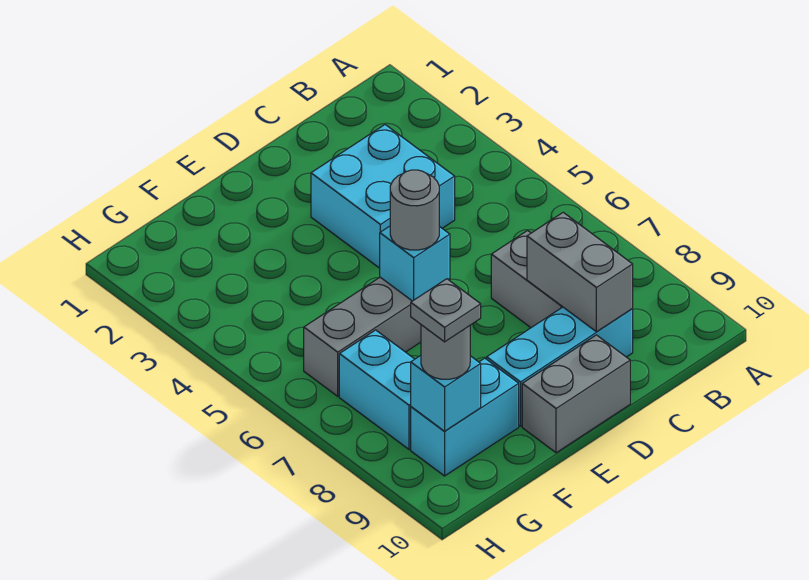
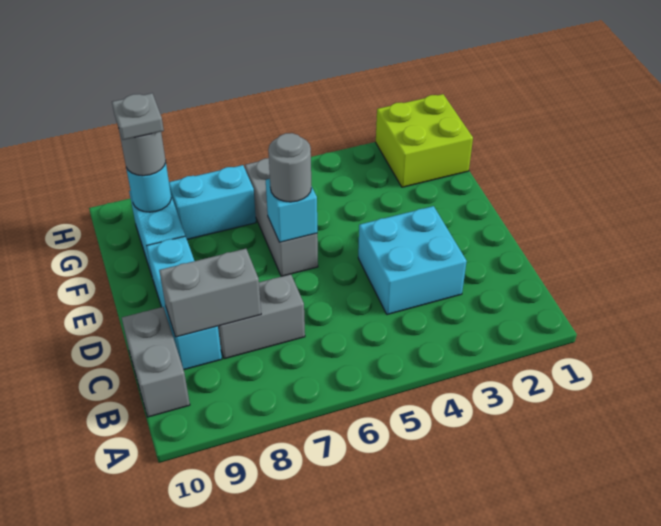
grey 1x2 brick [522,335,630,453] -> grey 1x2 brick moved to [122,307,190,417]
none -> lime 2x2 brick [376,94,473,187]
cyan 1x1 brick [411,355,481,431] -> cyan 1x1 round brick [126,163,171,212]

